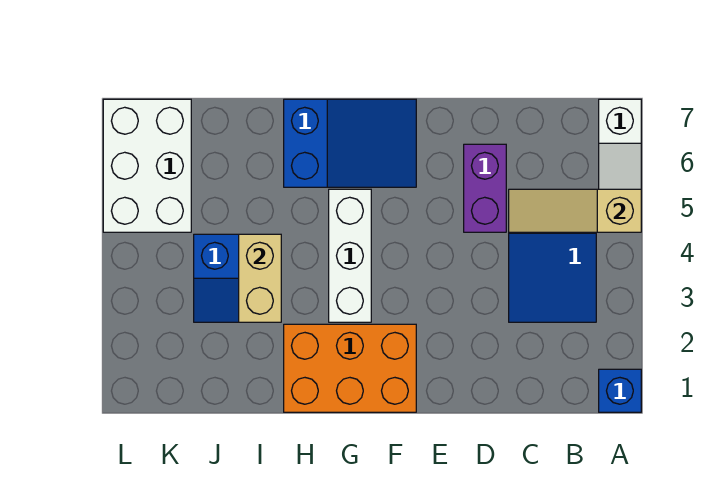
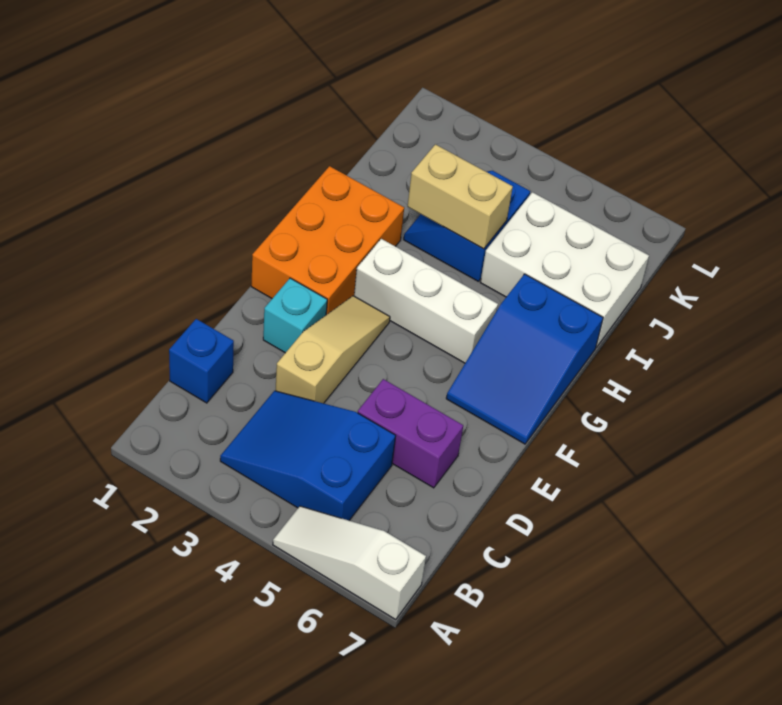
blue 1x1 brick [599,369,641,412] -> blue 1x1 brick moved to [169,319,234,403]
tan 1x3 slope [509,189,641,232] -> tan 1x3 slope moved to [275,296,390,403]
none -> cyan 1x1 brick [263,278,327,353]
white 2x3 brick [103,99,191,232] -> white 2x3 brick moved to [480,192,649,347]

